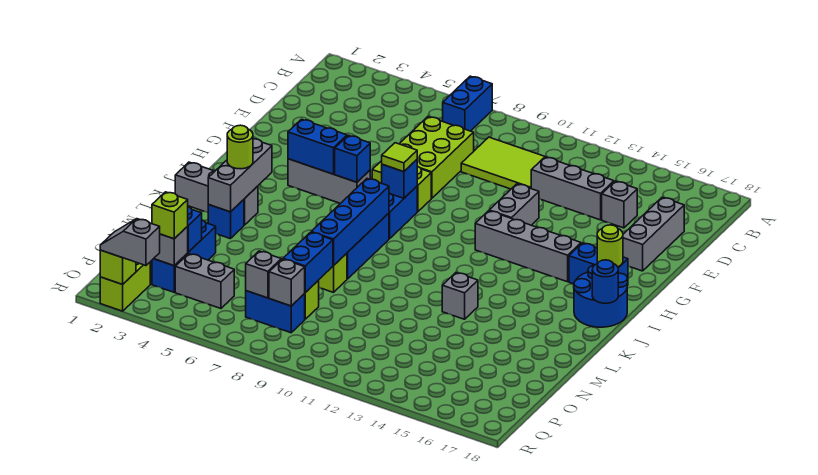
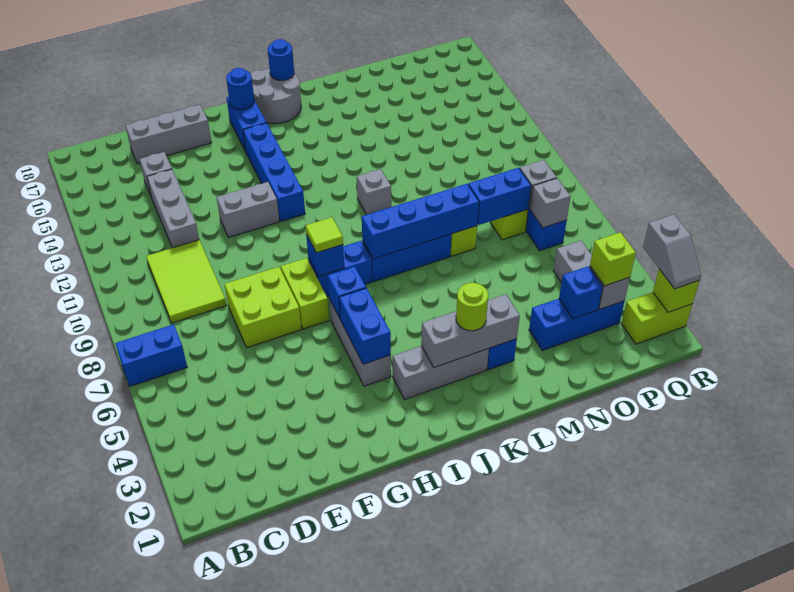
lime 2x3 brick [400,117,474,198] -> lime 2x2 brick [225,267,301,348]
grey 1x4 brick [475,211,581,282] -> blue 1x4 brick [243,123,305,221]
lime 1x1 round brick [597,225,623,267] -> blue 1x1 round brick [226,68,254,110]
blue 2x2 round brick [574,266,628,327] -> grey 2x2 round brick [251,68,301,123]
grey 1x3 brick [175,162,258,225] -> grey 1x3 brick turned to [393,346,489,399]
grey 1x1 brick [442,273,478,319] -> grey 1x1 brick moved to [357,169,391,215]

